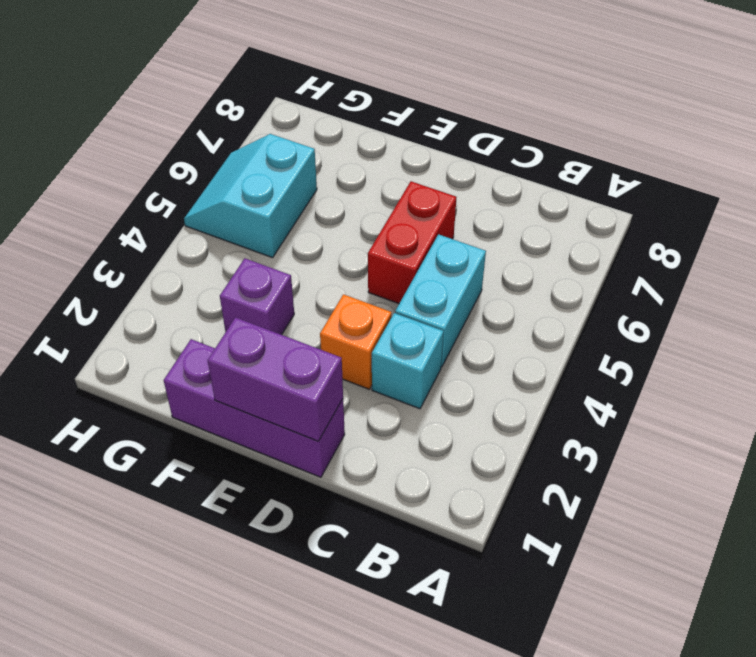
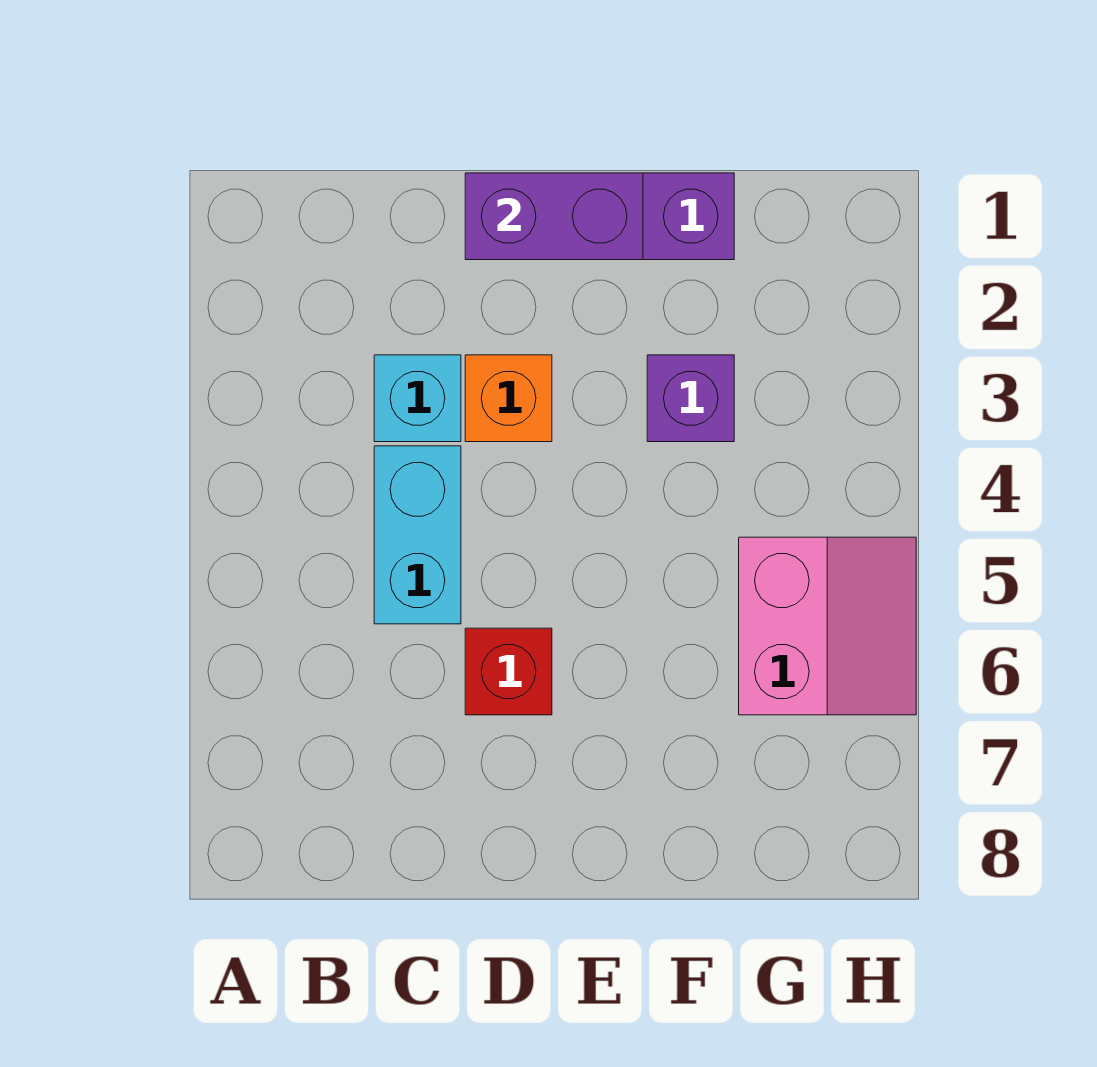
red 1x2 brick [368,181,457,304] -> red 1x1 brick [465,628,552,715]
cyan 2x2 slope [184,134,317,258] -> pink 2x2 slope [739,537,916,715]

